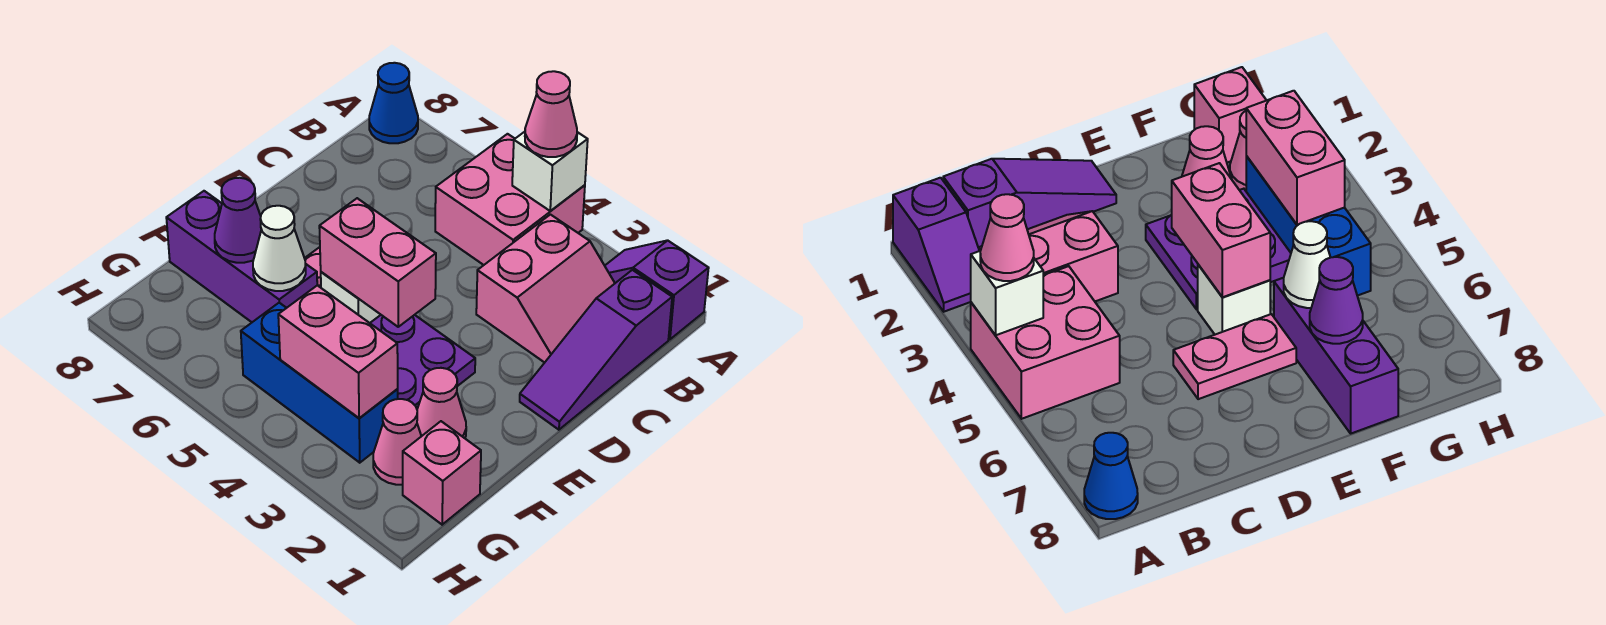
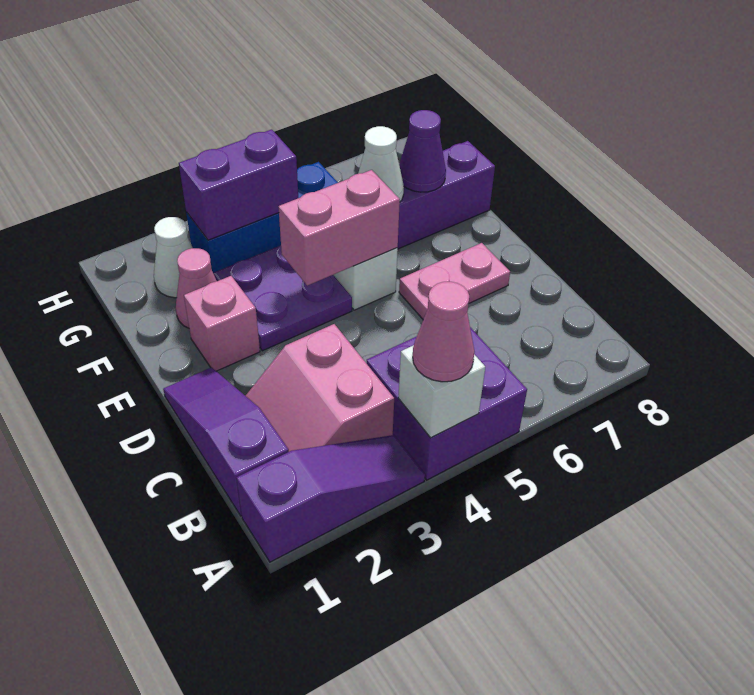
purple 1x2 slope [605,240,709,339] -> purple 1x3 slope [236,435,425,562]
pink 2x2 brick [435,134,585,265] -> purple 2x2 brick [367,327,527,480]
blue 1x1 cone [369,63,418,143] -> none
pink 1x2 plate [1173,314,1296,399] -> pink 1x2 plate turned to [399,243,510,320]
pink 1x1 brick [403,421,481,525] -> pink 1x1 brick moved to [184,276,260,371]
pink 1x1 cone [373,399,421,485] -> white 1x1 cone [154,217,192,298]
pink 1x2 brick [278,285,398,418] -> purple 1x2 brick [179,129,298,240]

